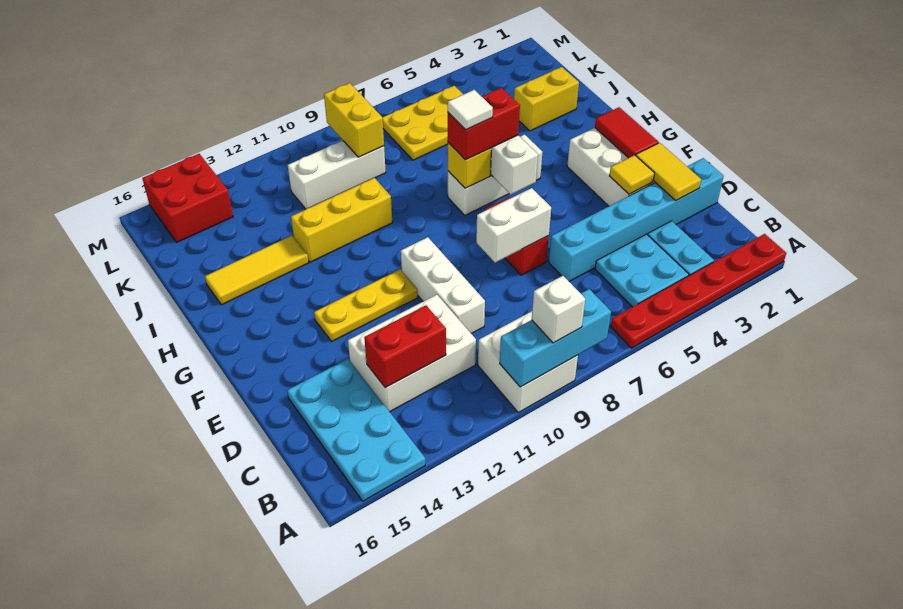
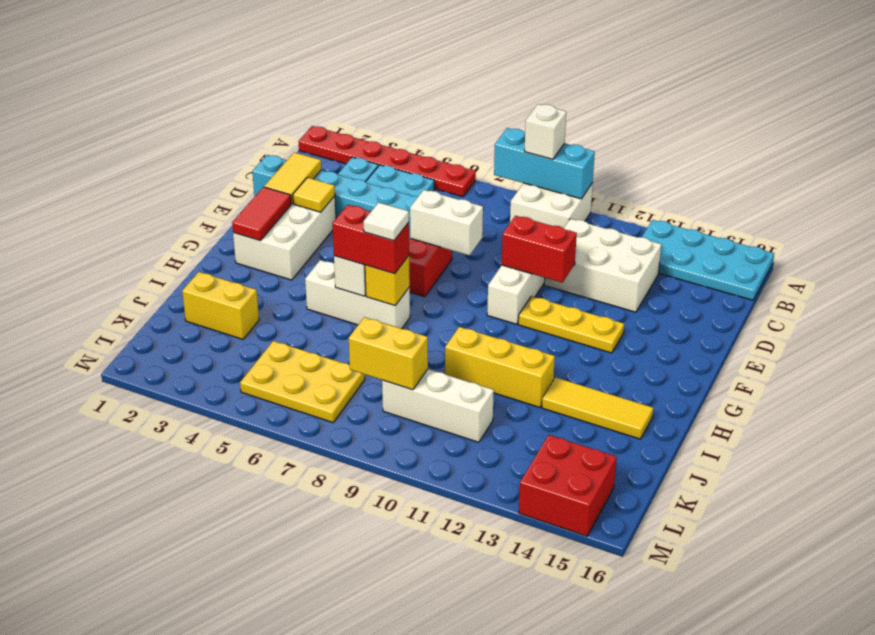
cyan 2x4 plate [287,359,425,501] -> cyan 2x4 plate turned to [642,220,774,300]
red 1x2 brick [364,305,446,388] -> red 1x2 brick moved to [502,216,577,283]
yellow 1x2 brick [324,83,384,157] -> yellow 1x2 brick turned to [349,317,428,390]

